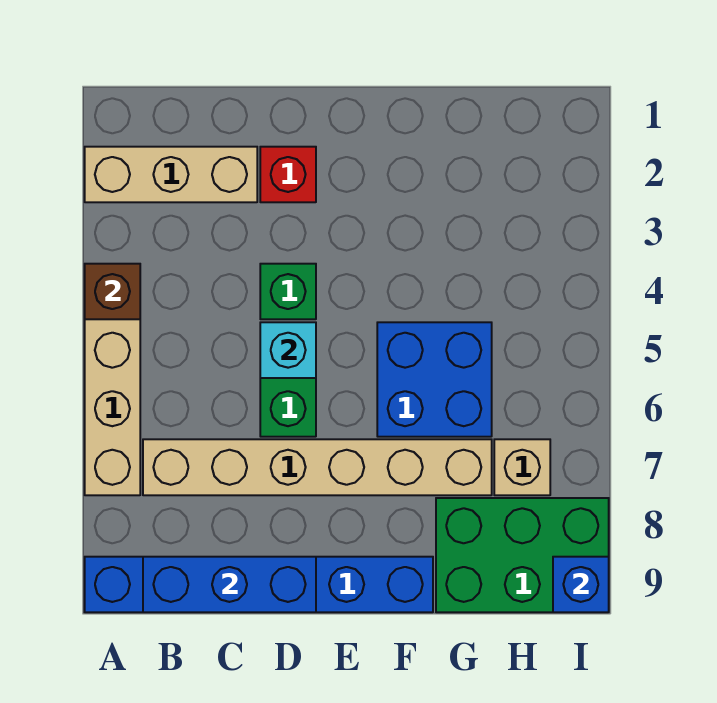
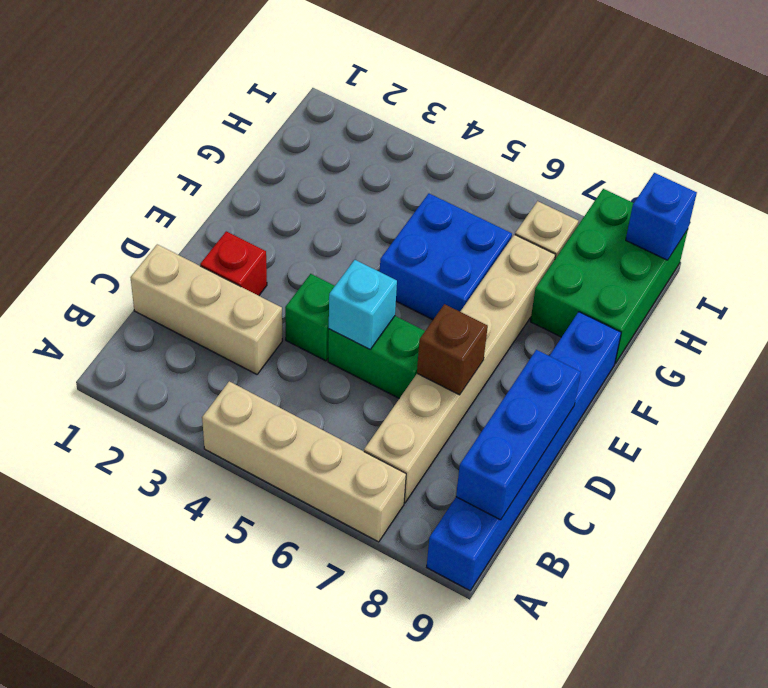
tan 1x3 brick [85,147,257,202] -> tan 1x3 brick turned to [130,244,282,374]
brown 1x1 brick [85,264,140,319] -> brown 1x1 brick moved to [417,304,488,395]

